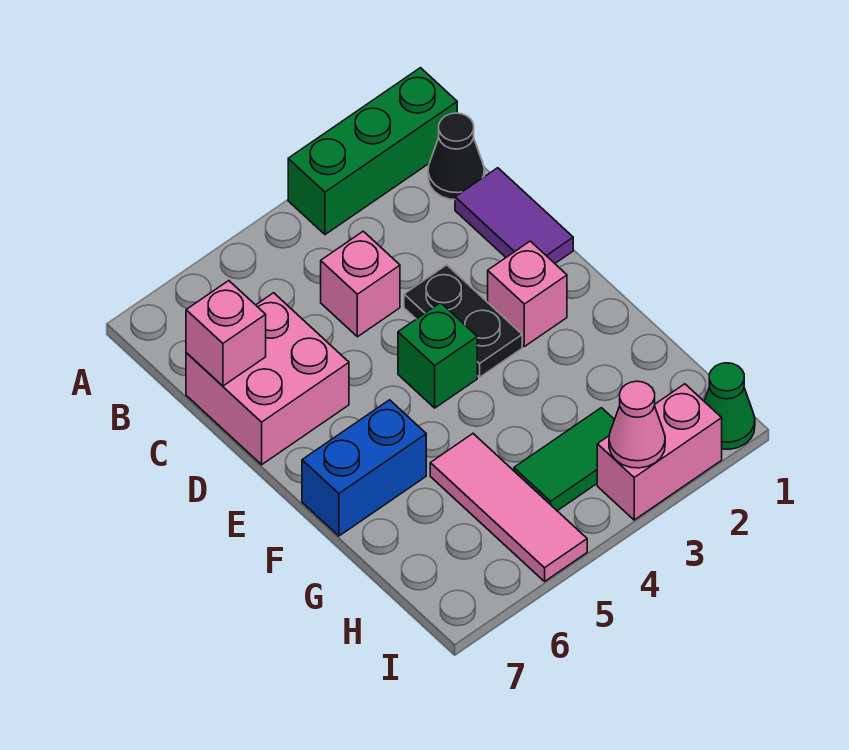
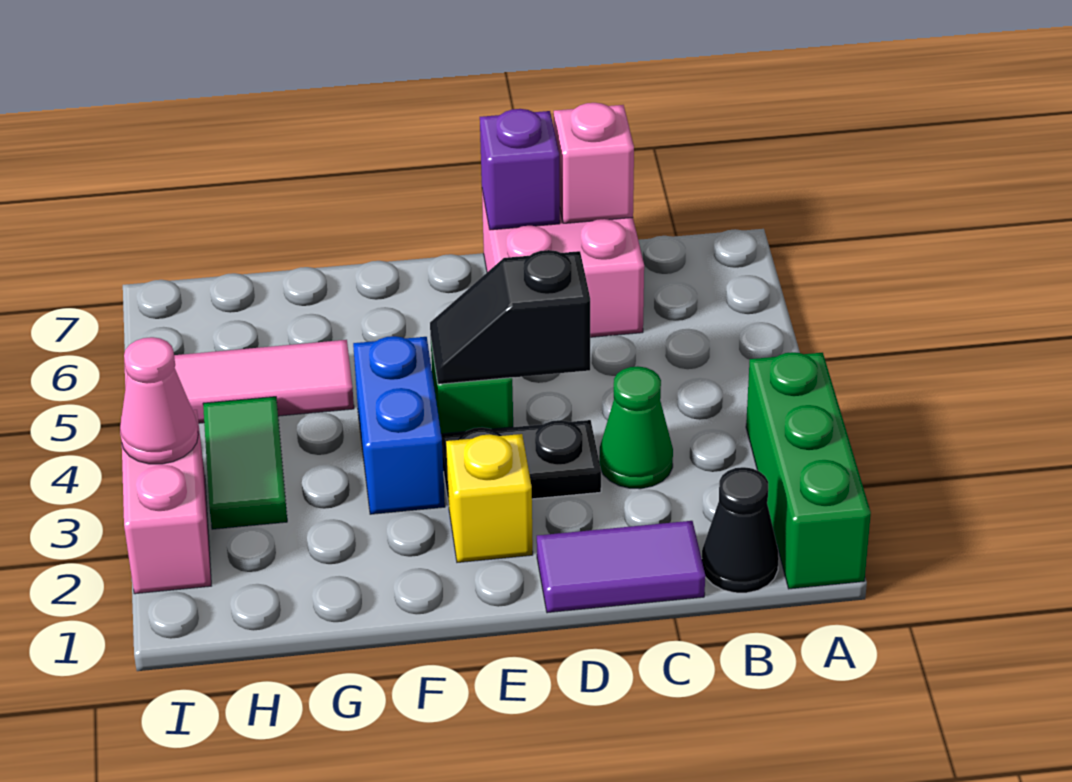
pink 1x1 brick [321,231,400,337] -> none
none -> black 1x2 slope [430,250,590,384]
none -> purple 1x1 brick [480,109,560,230]
pink 1x1 brick [488,241,567,347] -> yellow 1x1 brick [446,434,533,562]
blue 1x2 brick [302,400,426,536] -> blue 1x2 brick moved to [353,336,445,514]
green 1x1 cone [704,363,755,449] -> green 1x1 cone moved to [599,366,673,489]

